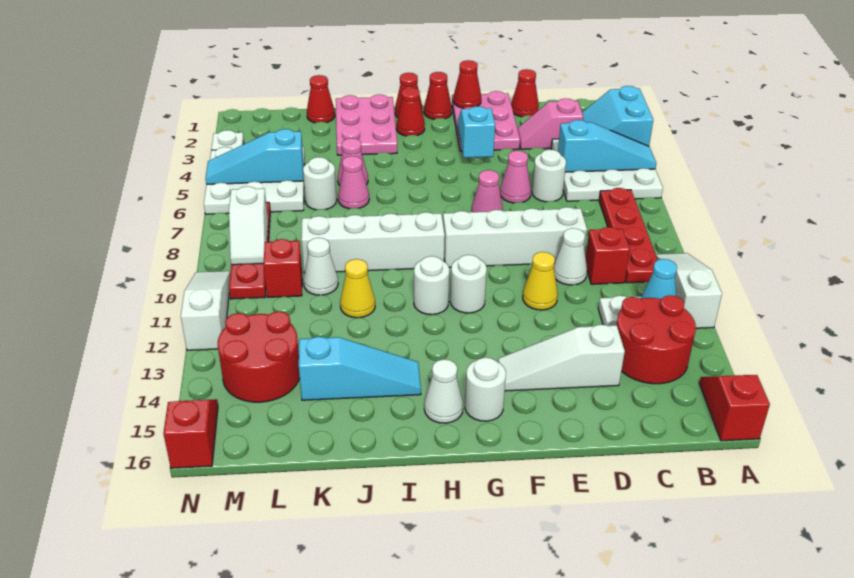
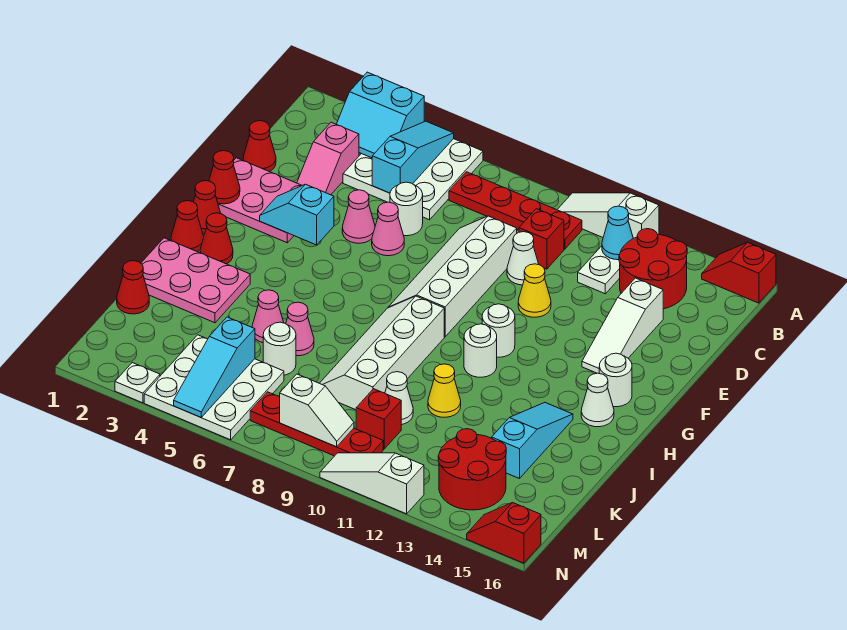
pink 1x1 cone [471,170,503,212] -> pink 1x1 cone moved to [342,190,375,243]

